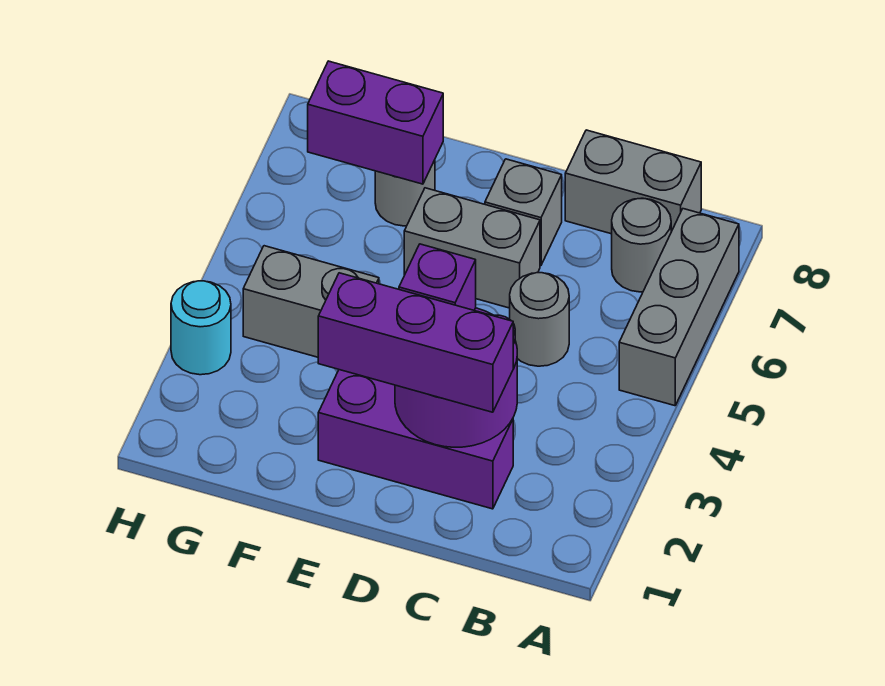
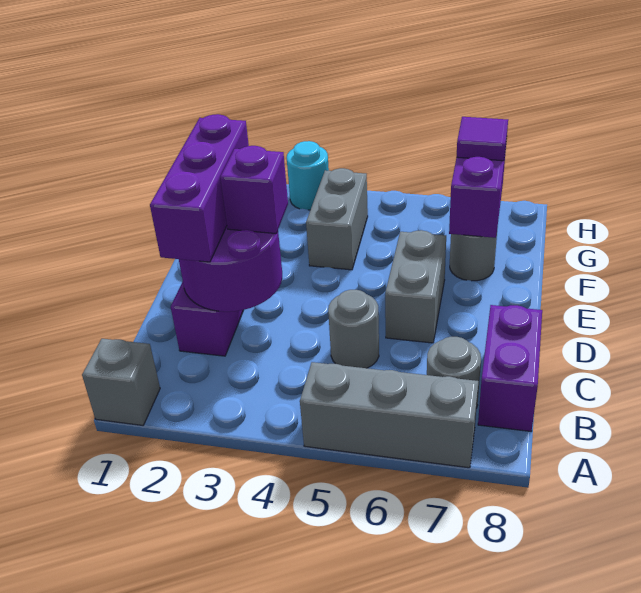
grey 1x2 brick [565,130,701,234] -> purple 1x2 brick [478,305,542,431]
grey 1x1 brick [485,159,562,265] -> grey 1x1 brick moved to [82,339,160,425]
none -> purple 1x1 tile [457,117,508,161]

